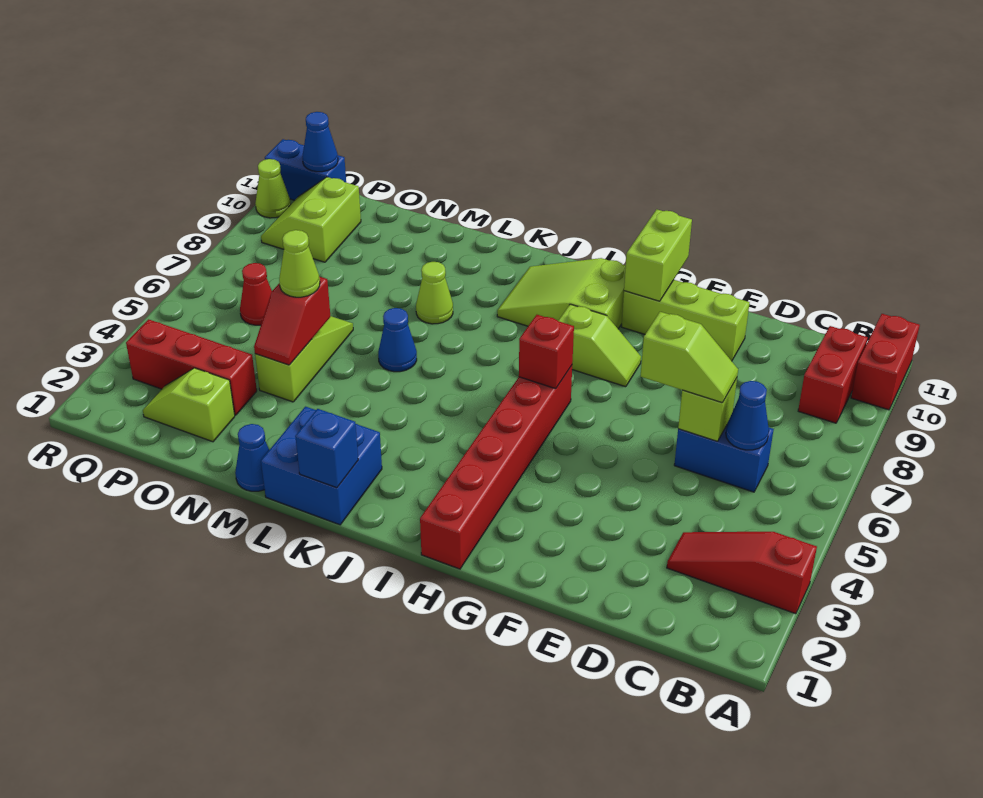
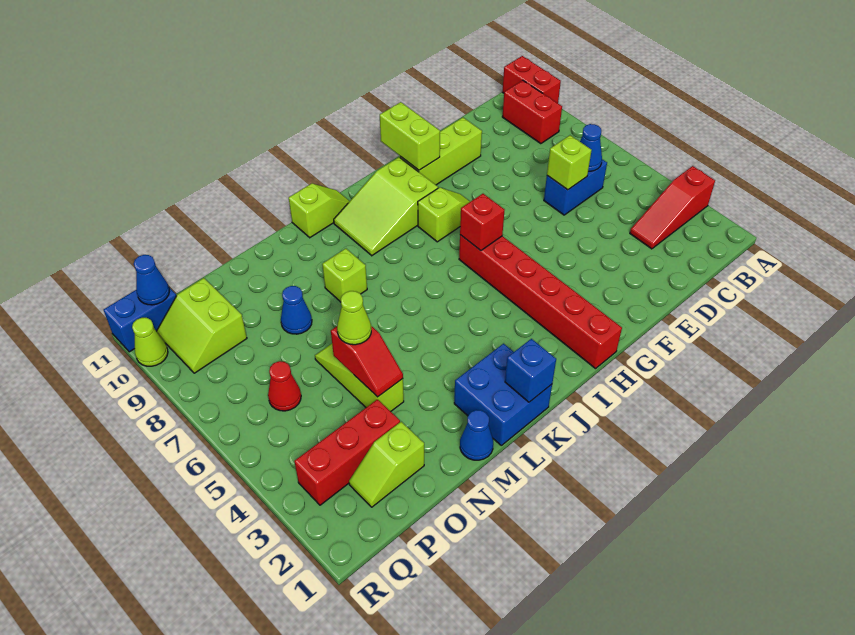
lime 1x2 slope [641,312,738,403] -> lime 1x2 slope moved to [289,183,350,238]
blue 1x1 cone [378,308,417,372] -> blue 1x1 cone moved to [281,286,312,334]
lime 1x1 cone [416,262,453,324] -> lime 1x1 brick [322,249,367,302]

